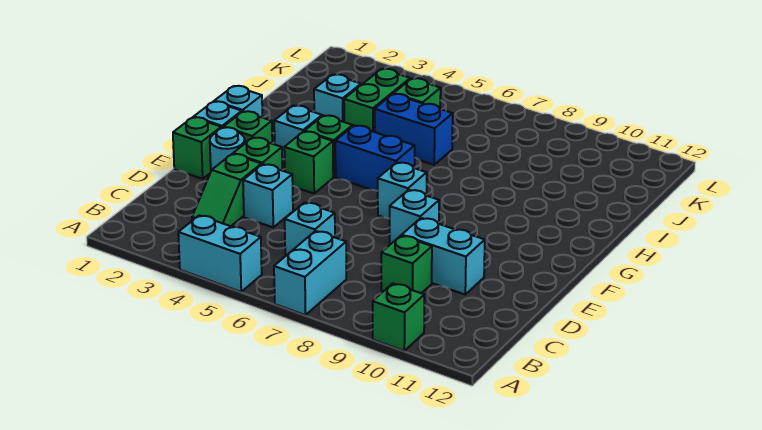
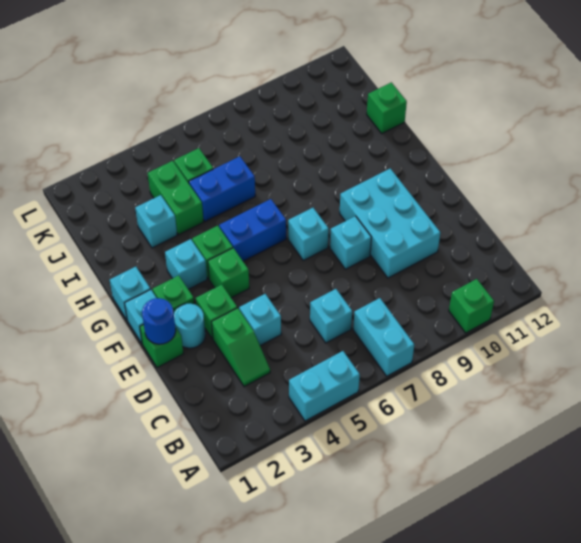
green 1x1 brick [381,236,432,293] -> green 1x1 brick moved to [367,82,407,133]
cyan 1x2 brick [402,218,485,294] -> cyan 2x3 brick [340,168,440,278]
none -> blue 1x1 round brick [142,298,176,344]

